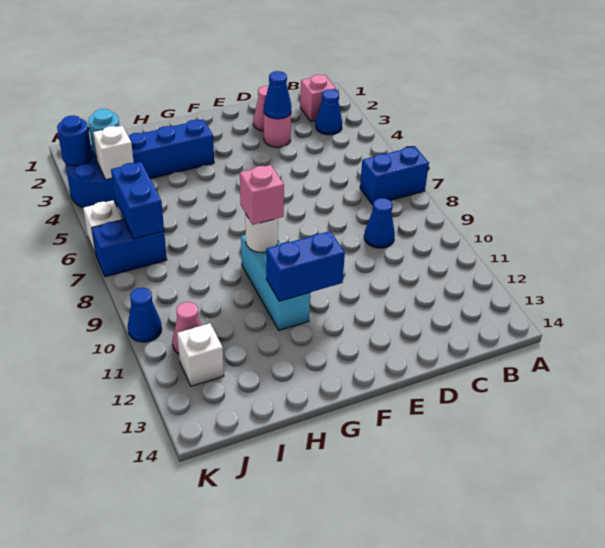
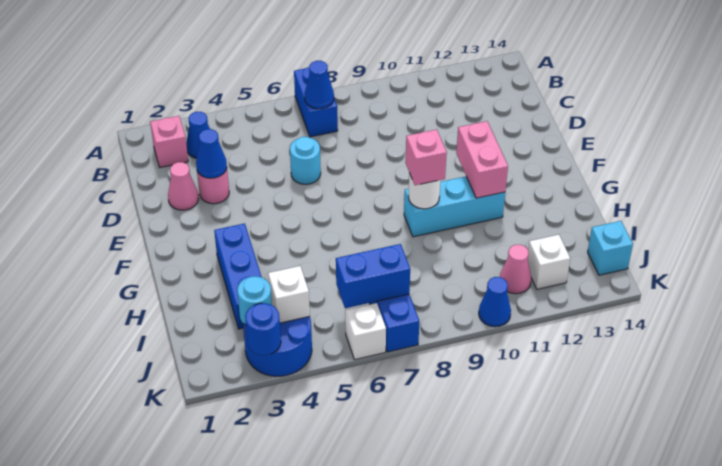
blue 1x1 cone [364,198,395,248] -> blue 1x1 cone moved to [304,61,334,109]
none -> cyan 1x1 round brick [290,137,321,184]
blue 1x2 brick [266,231,345,301] -> pink 1x2 brick [456,121,508,198]
none -> cyan 1x1 brick [588,221,633,275]

